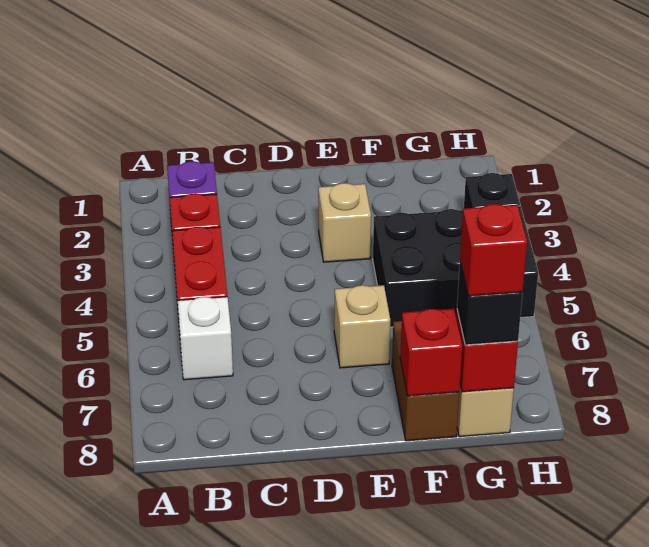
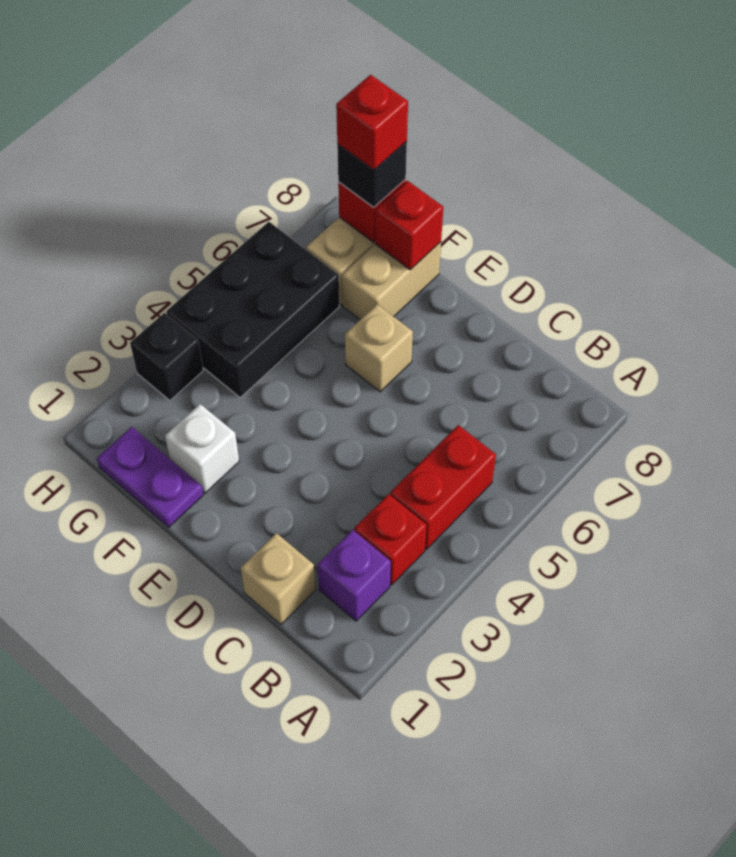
white 1x1 brick [178,297,233,380] -> white 1x1 brick moved to [165,404,239,493]
tan 1x1 brick [318,183,371,262] -> tan 1x1 brick moved to [241,533,316,624]
none -> purple 1x2 plate [97,427,203,527]
black 2x3 brick [373,206,538,327] -> black 2x3 brick turned to [166,222,339,398]
brown 1x2 brick [392,321,459,441] -> tan 1x2 brick [342,242,441,320]

